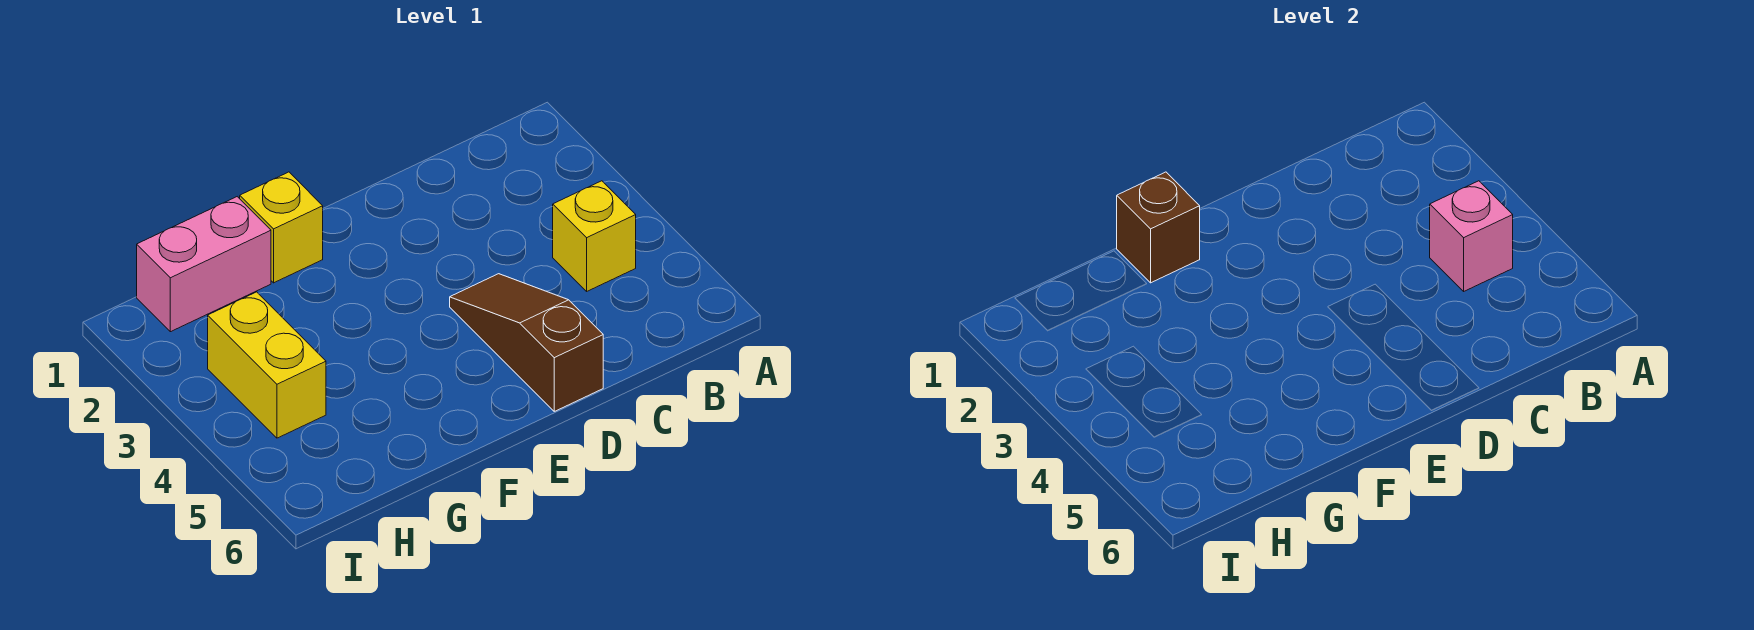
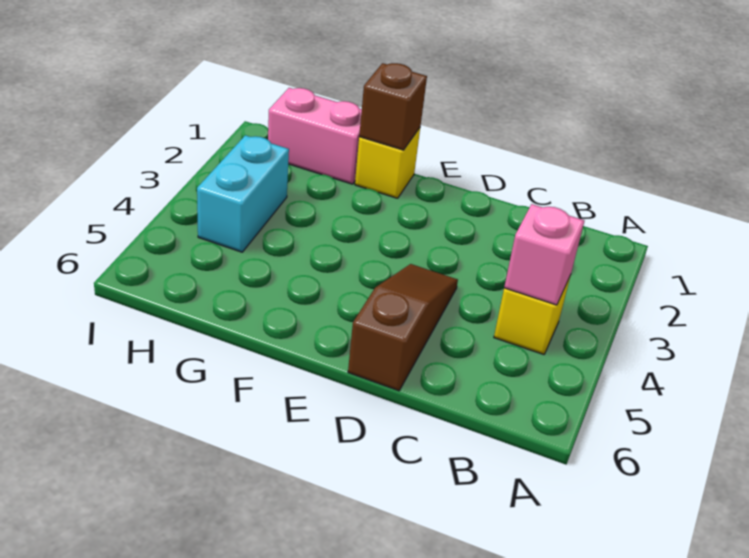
yellow 1x2 brick [208,292,326,438] -> cyan 1x2 brick [197,135,289,252]

